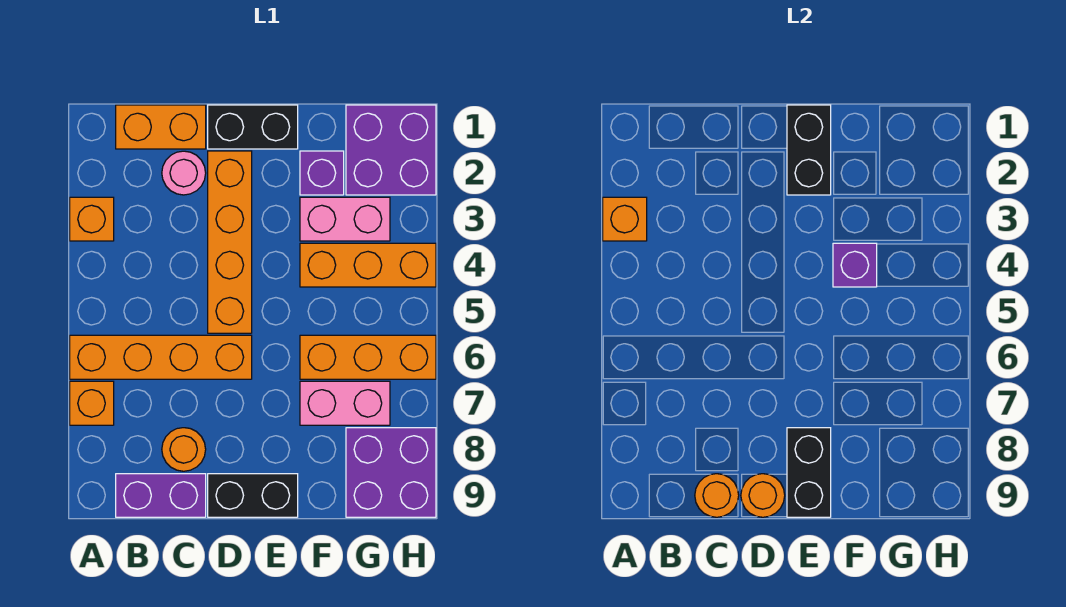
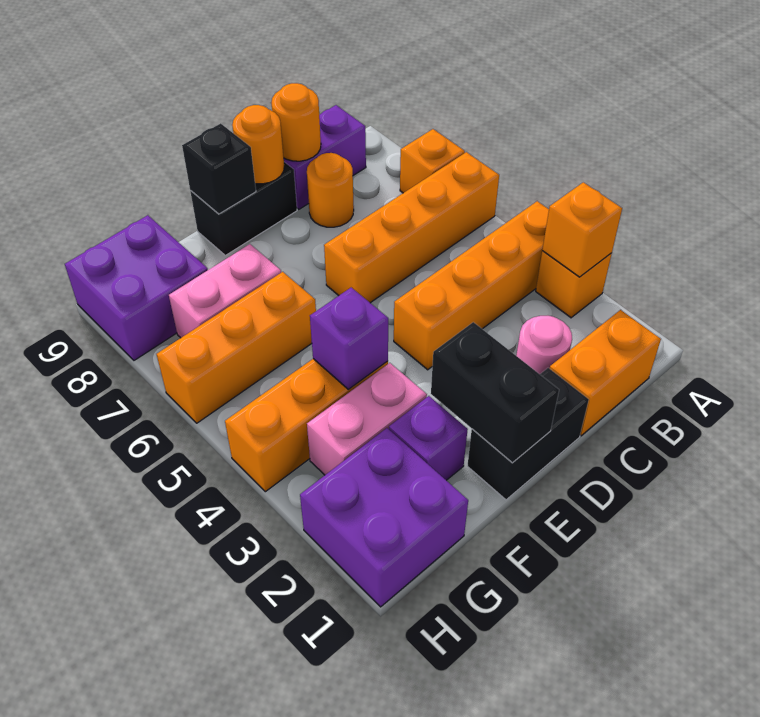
orange 1x4 brick [208,151,252,333] -> orange 1x4 brick turned to [394,201,549,370]
black 1x2 brick [787,428,831,517] -> black 1x1 brick [182,123,256,214]

